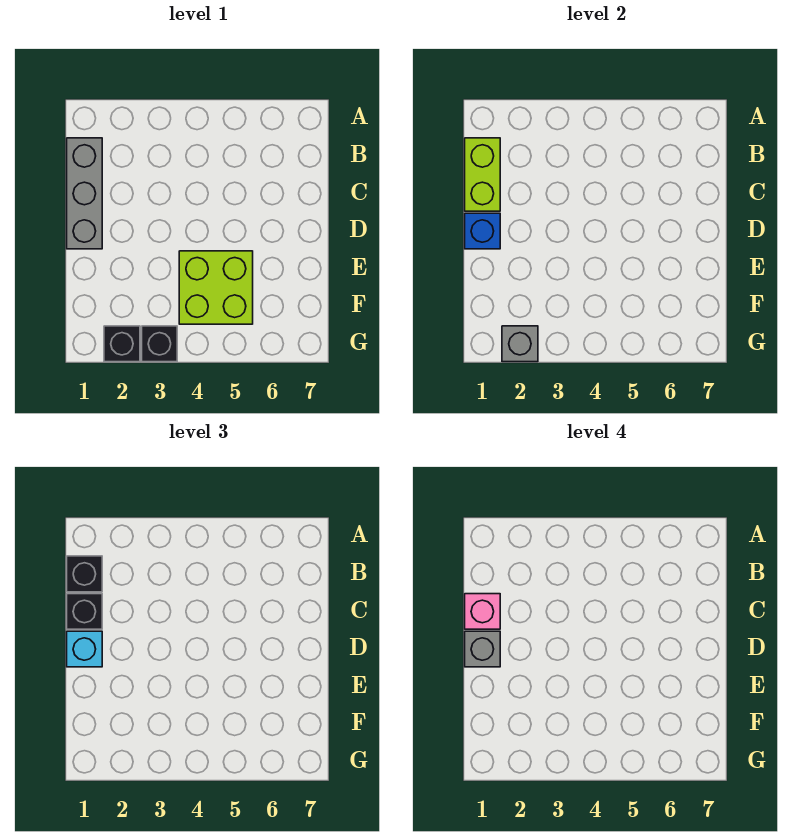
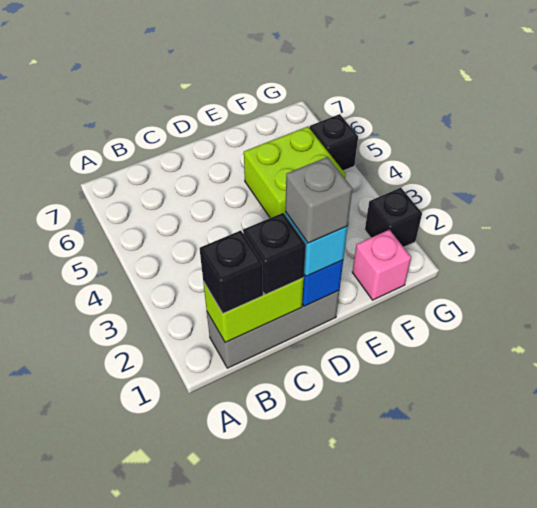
pink 1x1 brick [465,594,500,629] -> pink 1x1 brick moved to [352,230,411,300]
grey 1x1 brick [502,326,538,362] -> none
black 1x1 brick [142,326,177,362] -> black 1x1 brick moved to [310,114,358,171]

